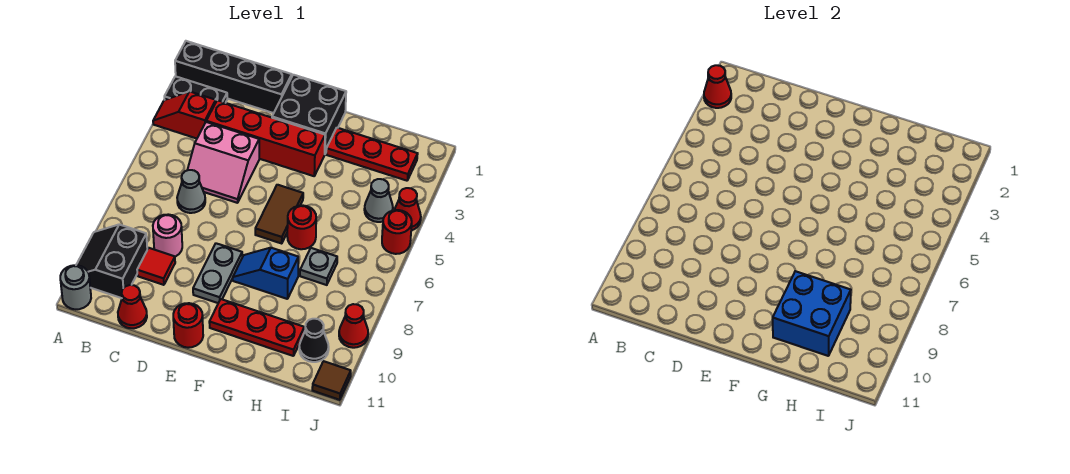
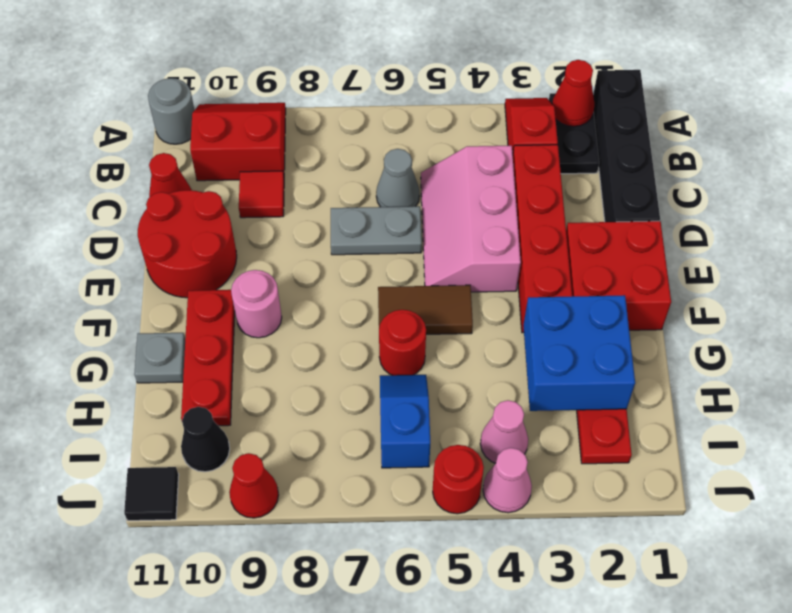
black 2x2 slope [76,225,147,298] -> red 2x2 slope [190,103,286,181]
pink 2x2 slope [188,122,259,203] -> pink 2x3 slope [421,146,521,292]
pink 1x1 round brick [153,214,182,257] -> pink 1x1 round brick moved to [231,270,282,338]
black 2x2 brick [272,75,346,154] -> red 2x2 brick [566,221,671,330]
grey 1x2 plate [193,243,242,303] -> grey 1x2 plate moved to [331,206,422,255]
red 1x1 round brick [173,303,203,348] -> red 2x2 round brick [138,190,237,298]
blue 1x2 slope [233,248,298,299] -> blue 1x2 slope moved to [380,375,430,468]
blue 2x2 brick [773,271,851,356] -> blue 2x2 brick moved to [523,295,635,411]
grey 1x1 plate [300,248,337,285] -> grey 1x1 plate moved to [134,333,185,383]
grey 1x1 cone [364,179,393,222] -> pink 1x1 cone [480,400,528,463]
red 1x1 cone [394,188,421,230] -> pink 1x1 cone [483,448,532,513]
brown 1x1 tile [312,361,351,400] -> black 1x1 tile [124,467,179,521]

